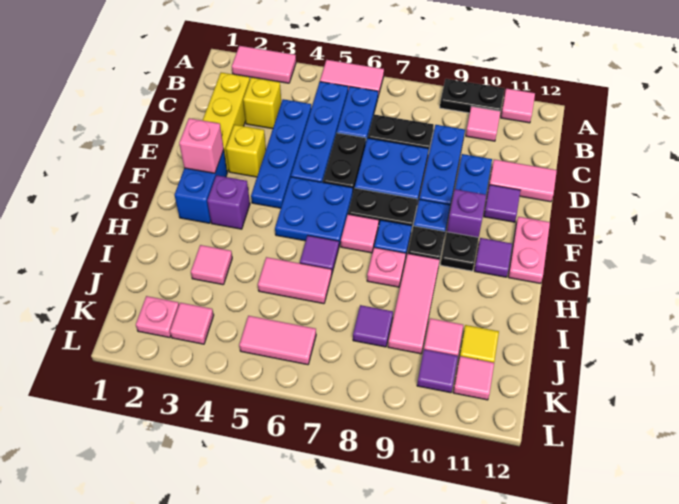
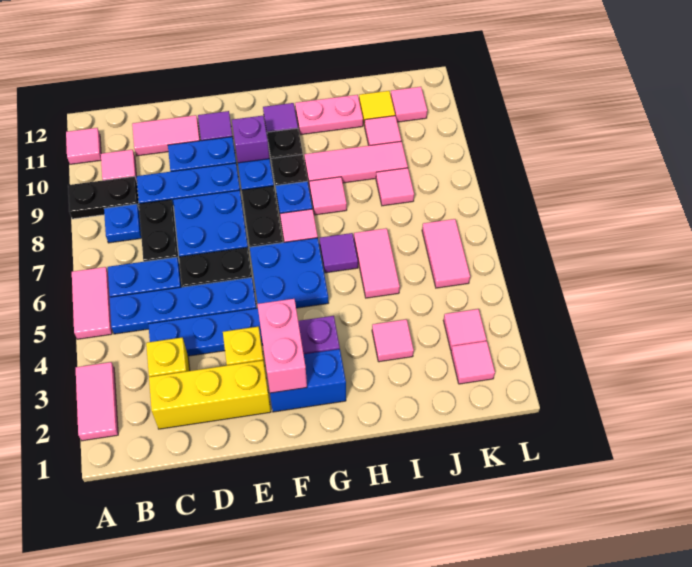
black 1x2 plate [440,79,504,113] -> black 1x2 plate turned to [68,176,139,219]
none -> blue 1x1 plate [104,204,141,243]
pink 1x2 tile [489,159,557,202] -> pink 1x2 tile turned to [132,115,200,156]
pink 1x1 brick [179,118,224,173] -> pink 1x2 brick [257,299,307,393]
pink 1x2 plate [508,217,550,284] -> pink 1x2 plate moved to [295,95,363,135]
pink 1x1 plate [367,248,406,287] -> pink 1x1 tile [309,177,347,215]
purple 1x1 tile [353,305,393,347] -> pink 1x1 tile [376,168,414,206]
pink 1x1 plate [136,296,179,338] -> pink 1x1 tile [451,341,495,384]
purple 1x1 tile [417,349,458,393] -> none

